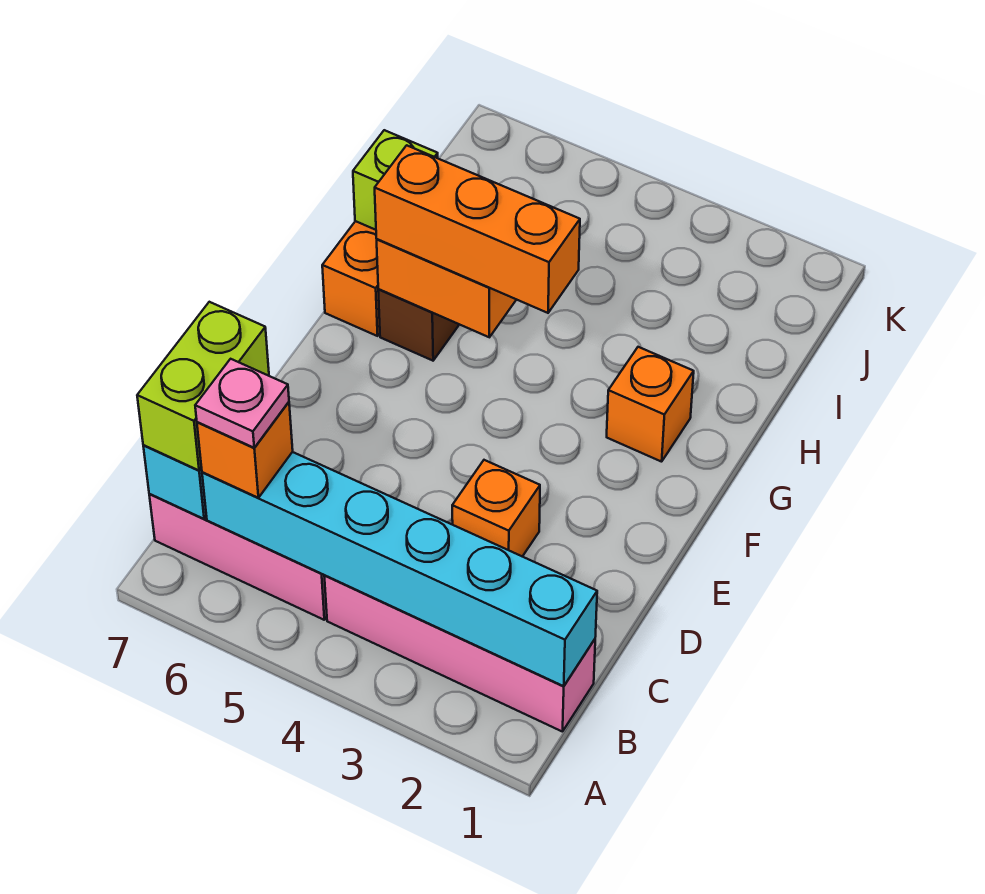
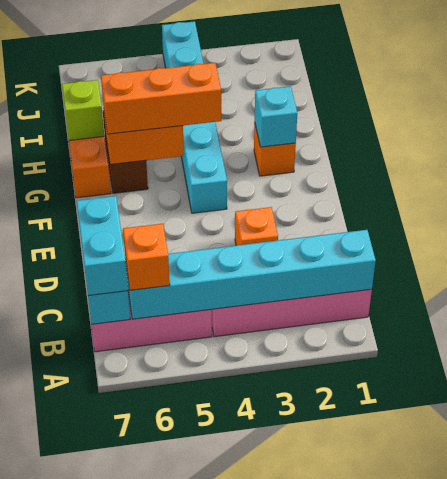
pink 1x1 plate [195,359,289,448] -> none
lime 1x2 brick [137,302,269,470] -> cyan 1x2 brick [77,196,128,296]
none -> cyan 1x6 brick [162,21,227,213]
none -> cyan 1x1 brick [255,86,297,147]

